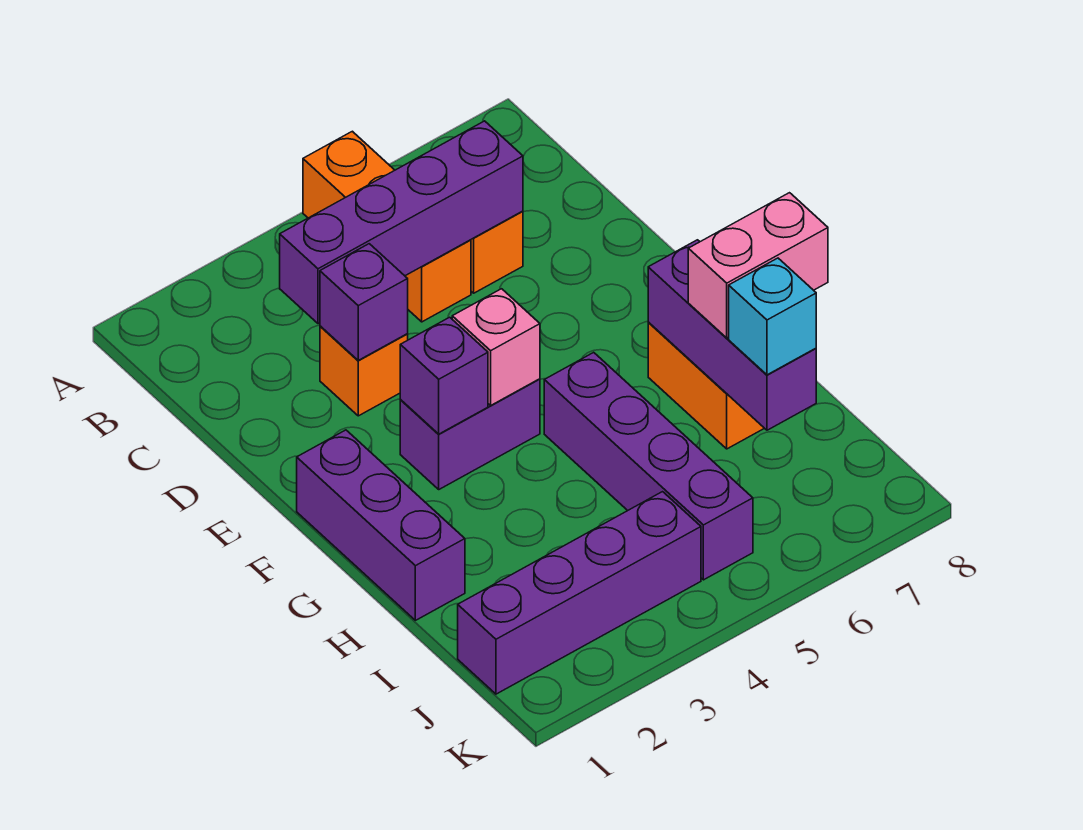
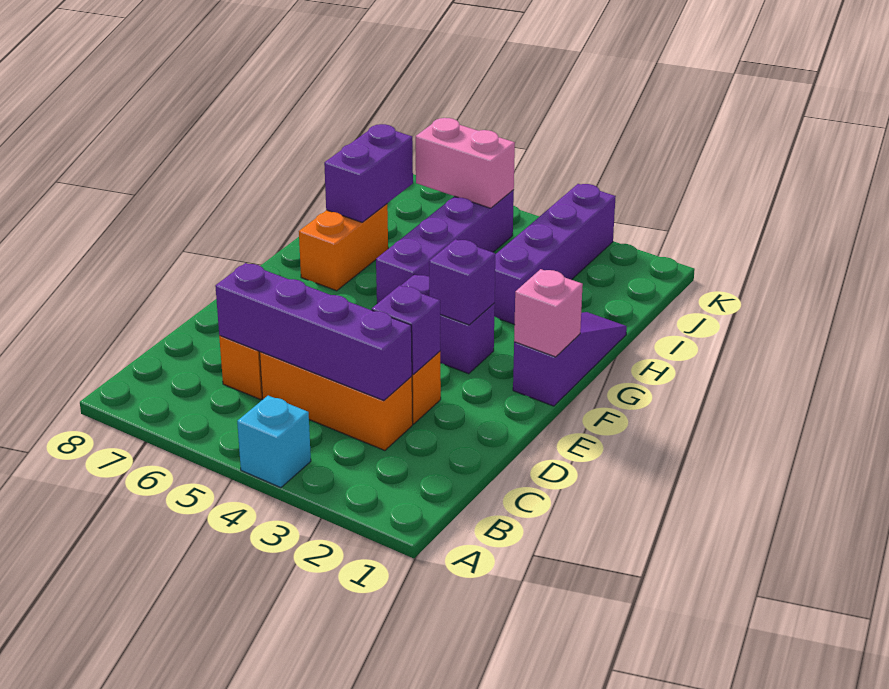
orange 1x3 brick [303,131,471,322] -> orange 1x3 brick turned to [260,352,413,450]
purple 1x3 brick [297,430,465,620] -> purple 1x3 slope [513,312,627,406]
pink 1x1 brick [452,289,540,405] -> pink 1x1 brick moved to [514,269,583,357]
purple 1x3 brick [648,240,816,430] -> purple 1x2 brick [324,124,413,222]
pink 1x2 brick [688,193,828,338] -> pink 1x2 brick moved to [416,118,515,208]
cyan 1x1 brick [729,258,816,375] -> cyan 1x1 brick moved to [237,396,311,488]
purple 1x4 brick [458,492,701,694] -> purple 1x4 brick turned to [494,184,616,325]

